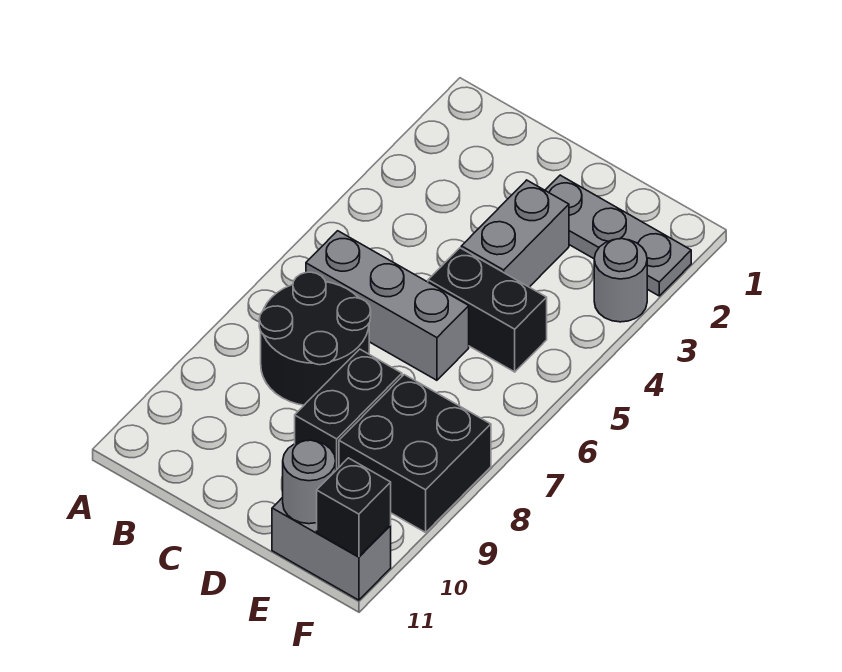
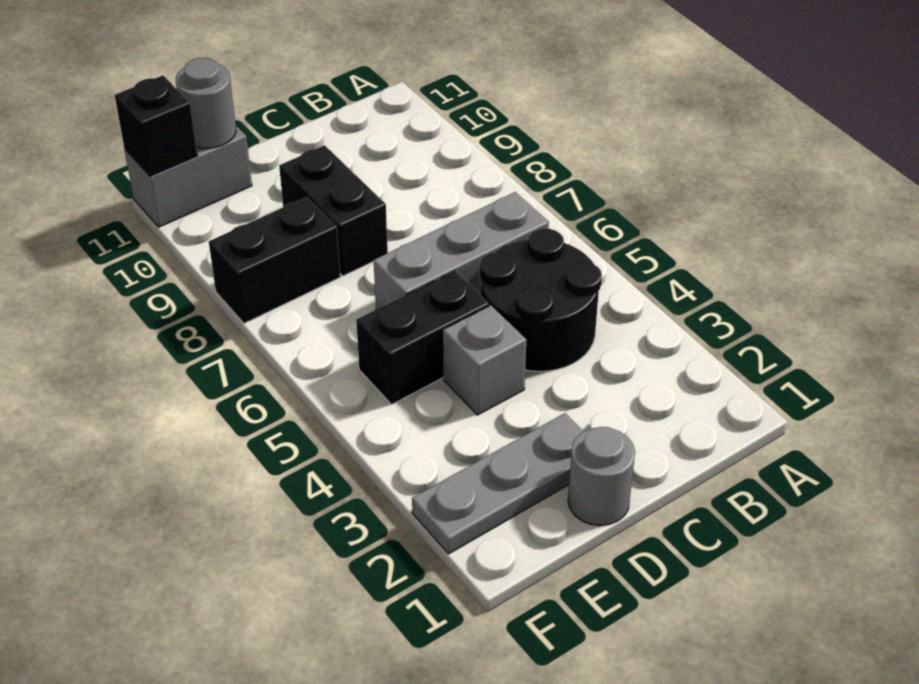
black 2x2 round brick [259,272,371,405] -> black 2x2 round brick moved to [479,229,602,371]
grey 1x2 brick [461,180,569,287] -> grey 1x1 brick [443,305,526,415]
black 2x2 brick [339,375,491,532] -> black 1x2 brick [209,197,340,323]
grey 1x1 round brick [594,239,647,322] -> grey 1x1 round brick moved to [568,427,635,526]

